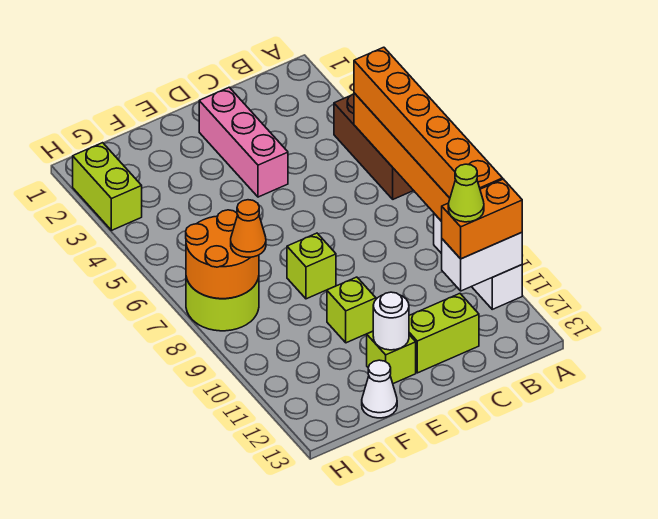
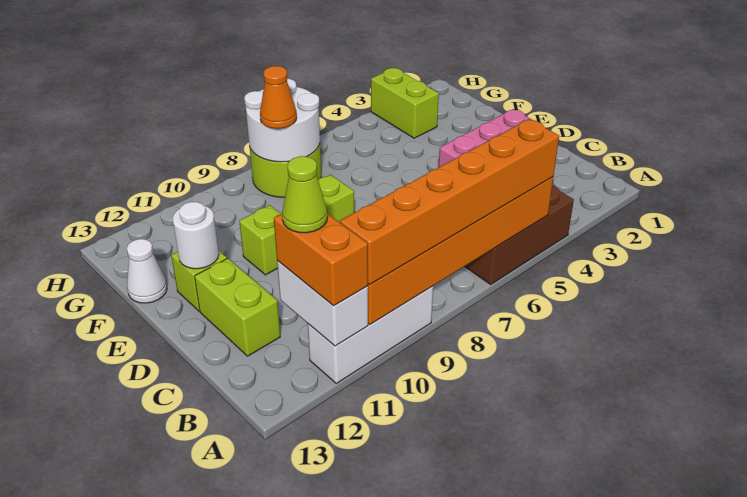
orange 2x2 round brick [186,210,259,299] -> white 2x2 round brick [244,79,320,162]
lime 1x2 brick [73,143,142,230] -> lime 1x2 brick turned to [371,68,439,138]

